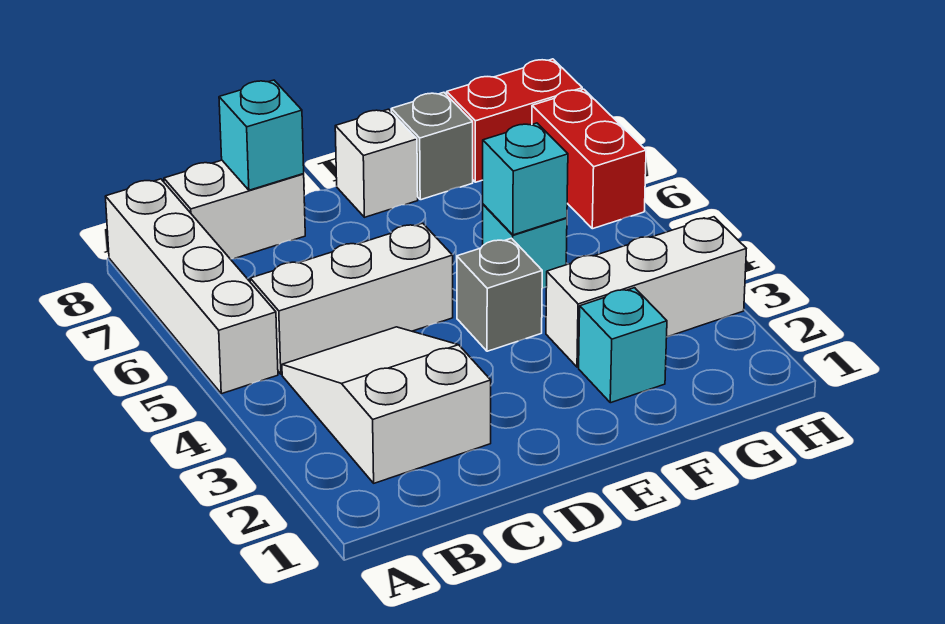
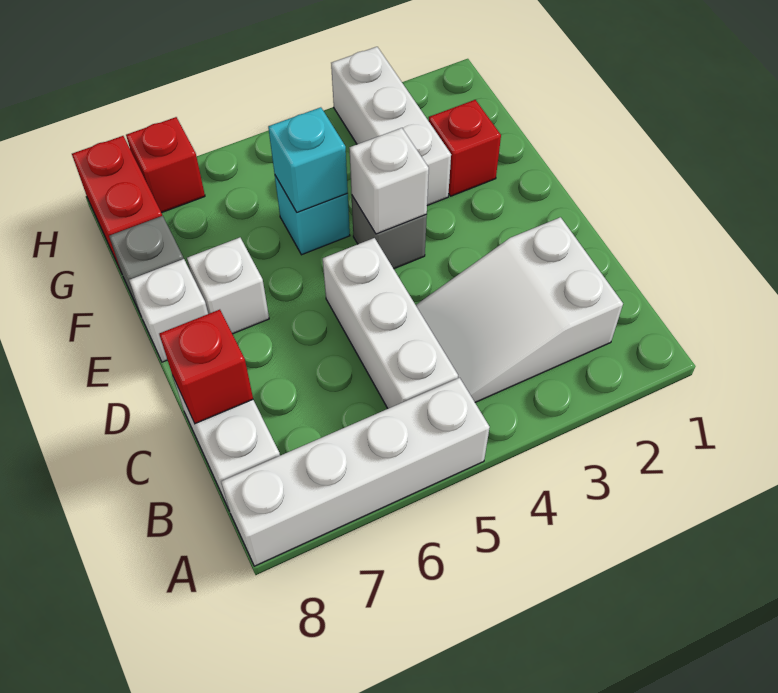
cyan 1x1 brick [219,80,304,190] -> red 1x1 brick [159,310,253,424]
none -> white 1x1 brick [350,128,429,234]
none -> white 1x1 brick [187,238,269,334]
cyan 1x1 brick [579,288,667,403] -> red 1x1 brick [429,100,501,196]
red 1x2 brick [532,89,646,229] -> red 1x1 brick [126,117,205,213]

